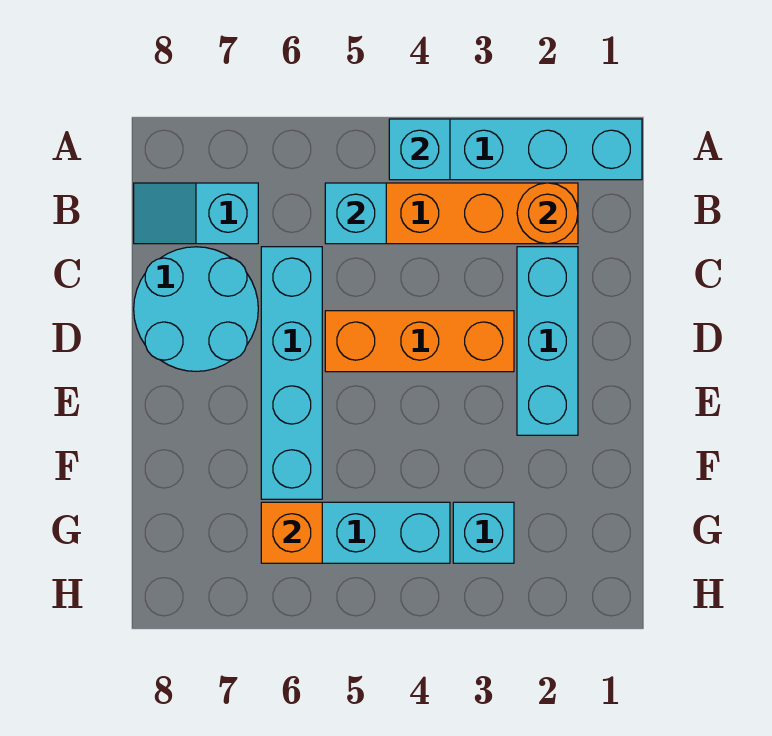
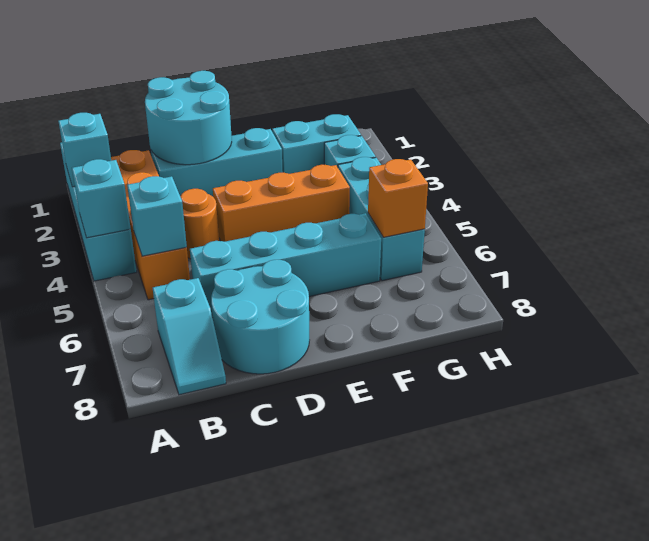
none -> cyan 1x1 brick [58,113,111,187]
orange 1x1 round brick [517,183,578,244] -> orange 1x1 round brick moved to [180,189,219,259]
none -> cyan 2x2 round brick [145,71,232,165]
orange 1x3 brick [325,311,514,372] -> orange 1x3 brick turned to [213,165,350,242]
none -> cyan 1x2 brick [272,114,361,174]

